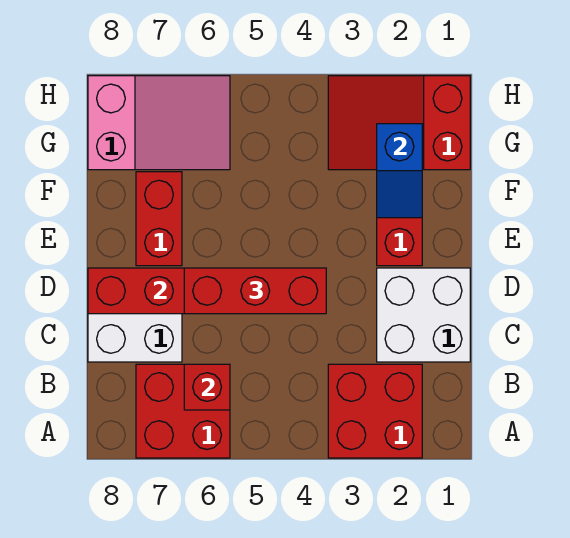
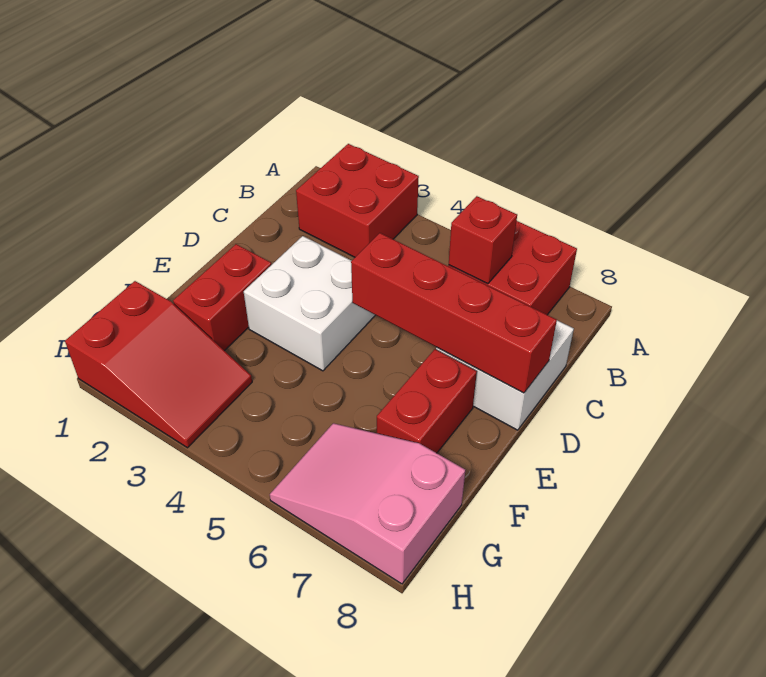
white 2x2 brick [377,268,470,362] -> white 2x2 brick moved to [244,236,375,371]
red 1x3 brick [184,268,326,314] -> none
blue 1x2 slope [377,124,422,218] -> none

